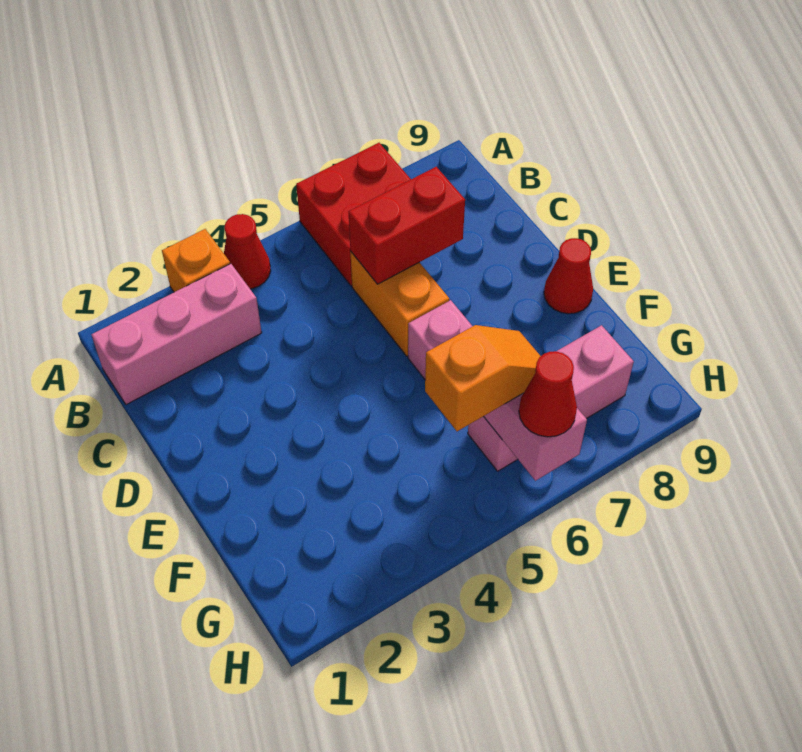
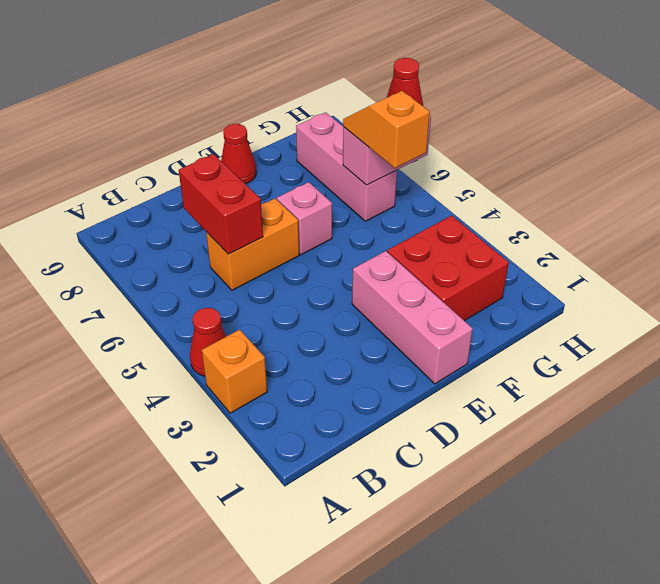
red 2x2 brick [296,143,411,286] -> red 2x2 brick moved to [387,215,509,321]
pink 1x3 brick [91,264,262,405] -> pink 1x3 brick moved to [352,251,473,384]

